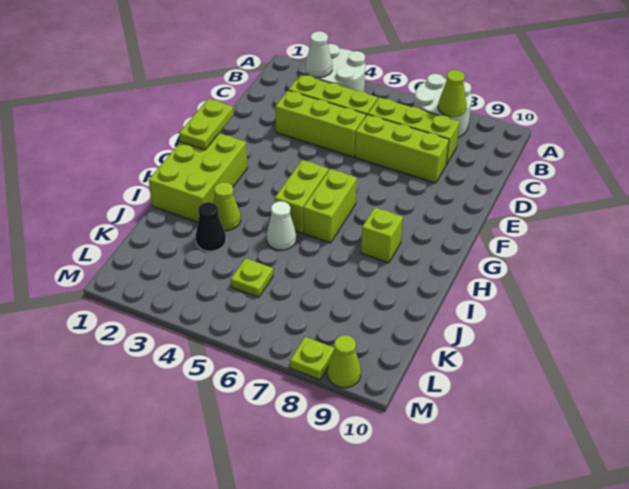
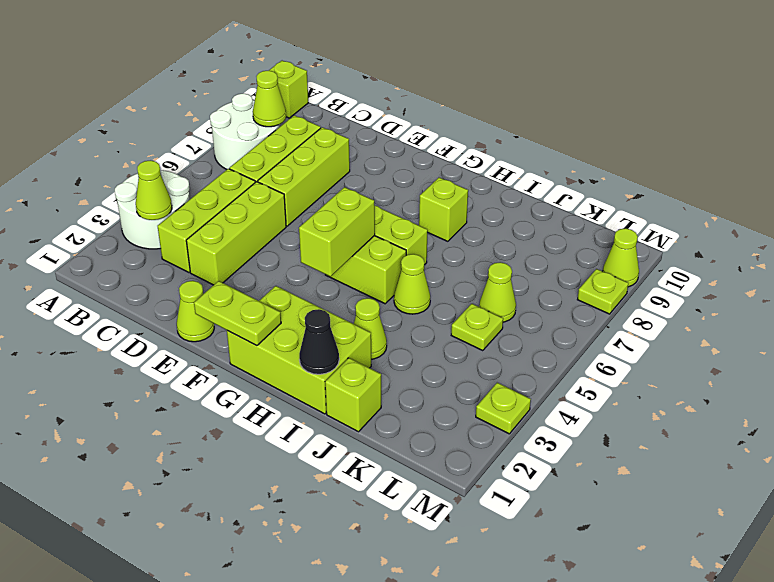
none -> lime 1x1 brick [269,61,308,118]
white 1x1 cone [306,31,333,77] -> lime 1x1 cone [136,160,172,220]
none -> lime 1x1 cone [177,281,214,342]
none -> lime 1x2 brick [299,187,375,277]
white 1x1 cone [267,201,296,250] -> lime 1x1 cone [394,254,430,314]
none -> lime 1x1 brick [325,358,381,432]
black 1x1 cone [196,202,226,251] -> black 1x1 cone moved to [299,309,339,374]
none -> lime 1x1 cone [479,262,516,322]
none -> lime 1x1 plate [476,383,531,434]

